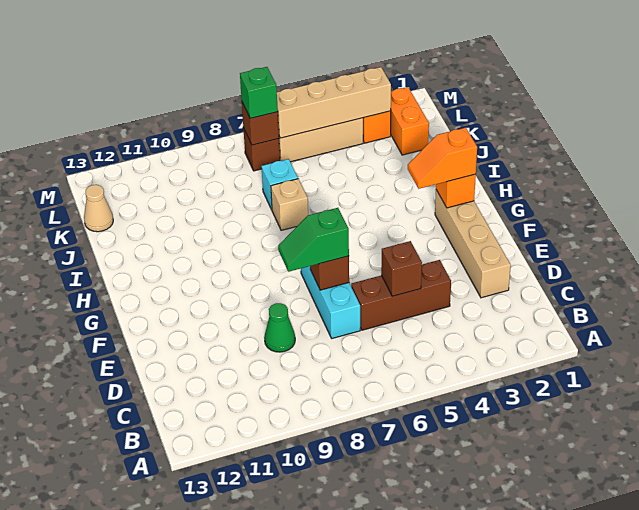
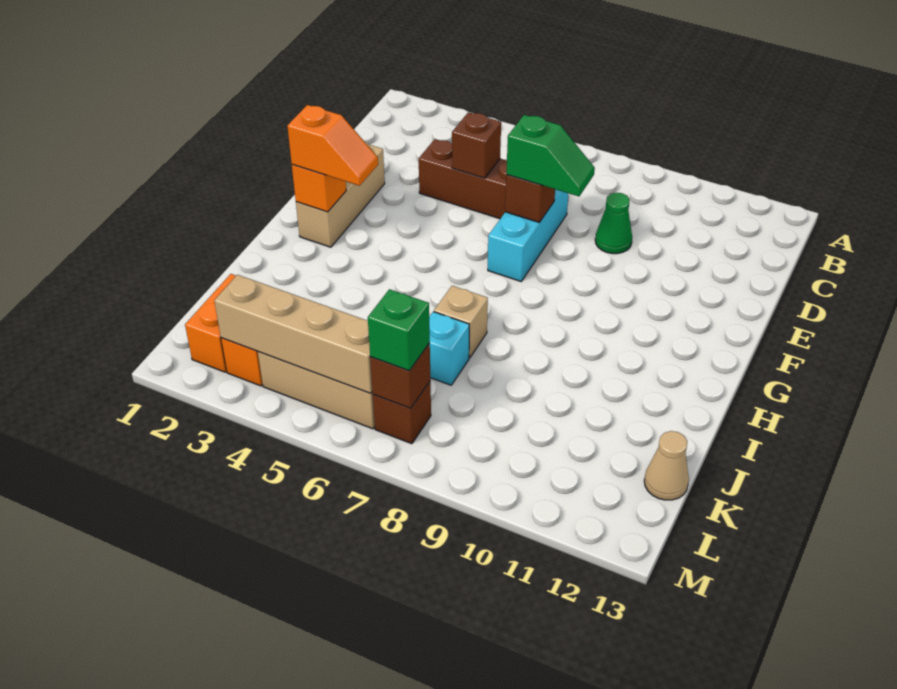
tan 1x4 brick [435,190,511,298] -> tan 1x3 brick [296,142,385,247]

